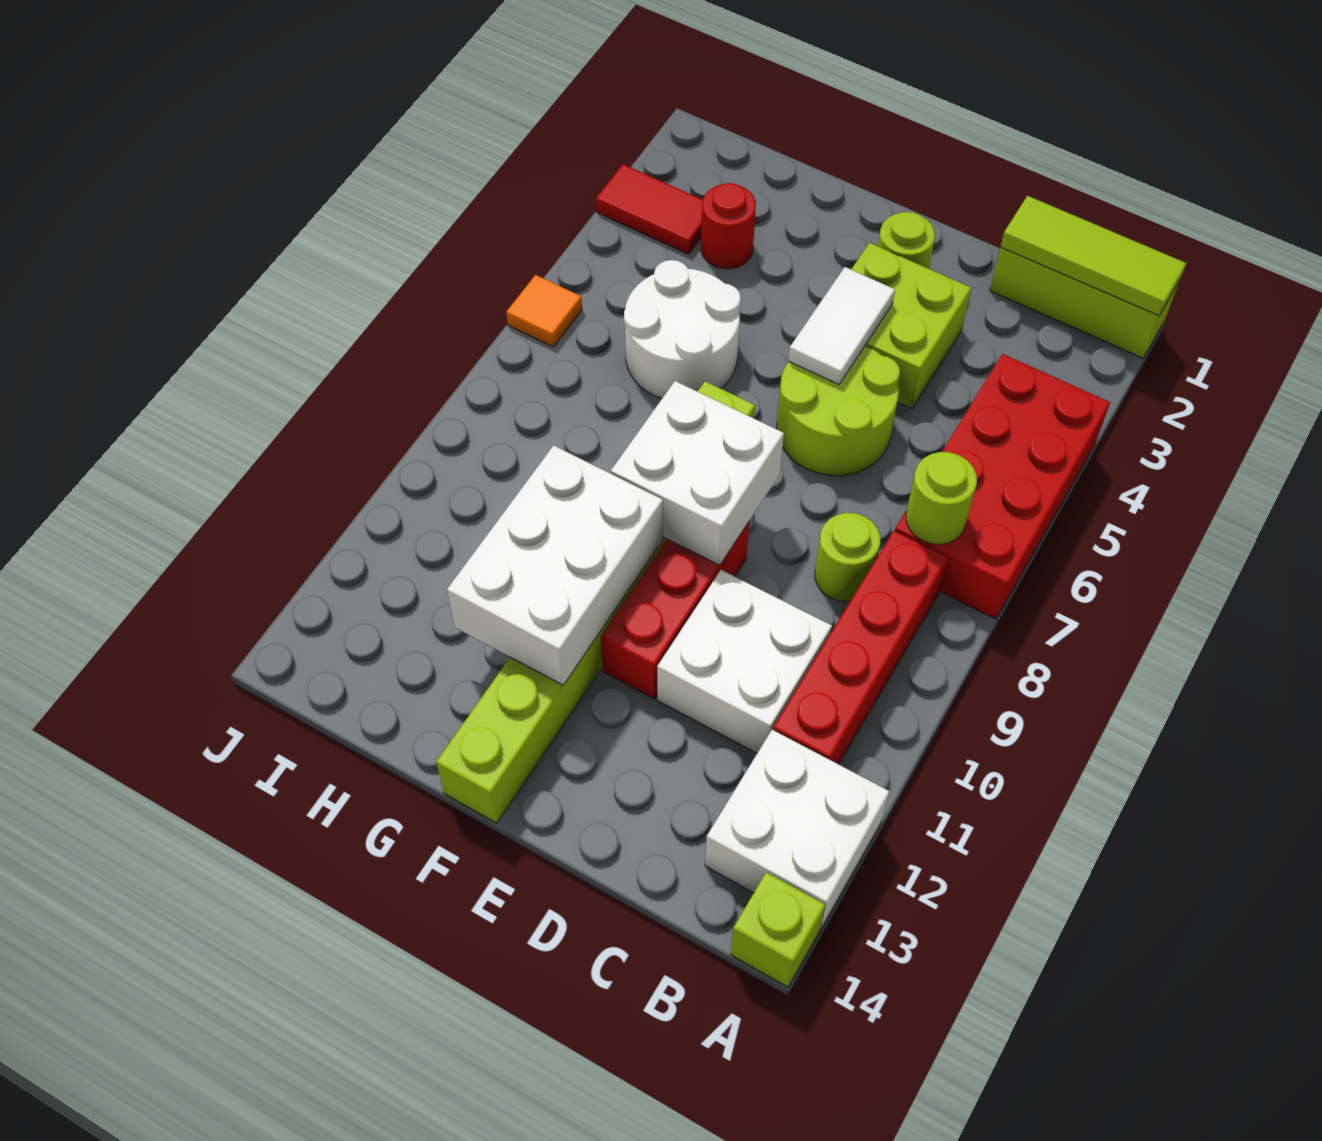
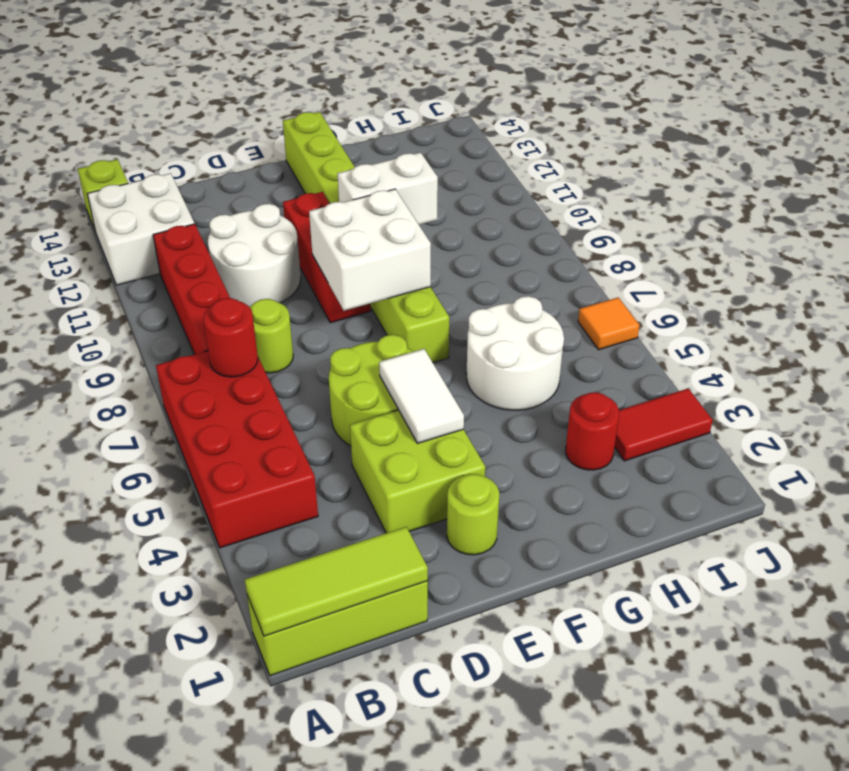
lime 1x1 round brick [906,452,977,544] -> red 1x1 round brick [203,298,258,377]
white 2x2 brick [657,570,832,753] -> white 2x2 round brick [208,204,301,307]
white 2x3 brick [447,445,663,685] -> white 1x2 brick [337,153,438,225]

